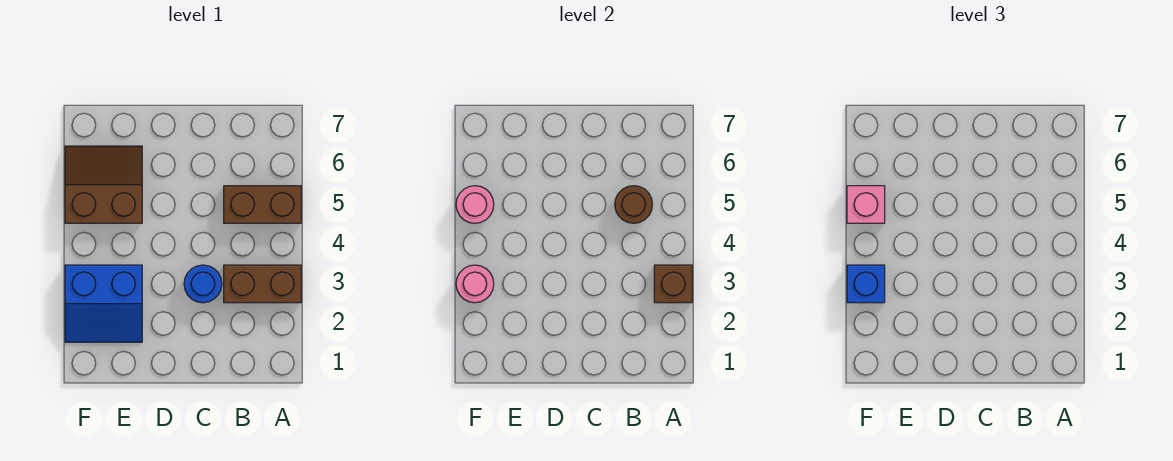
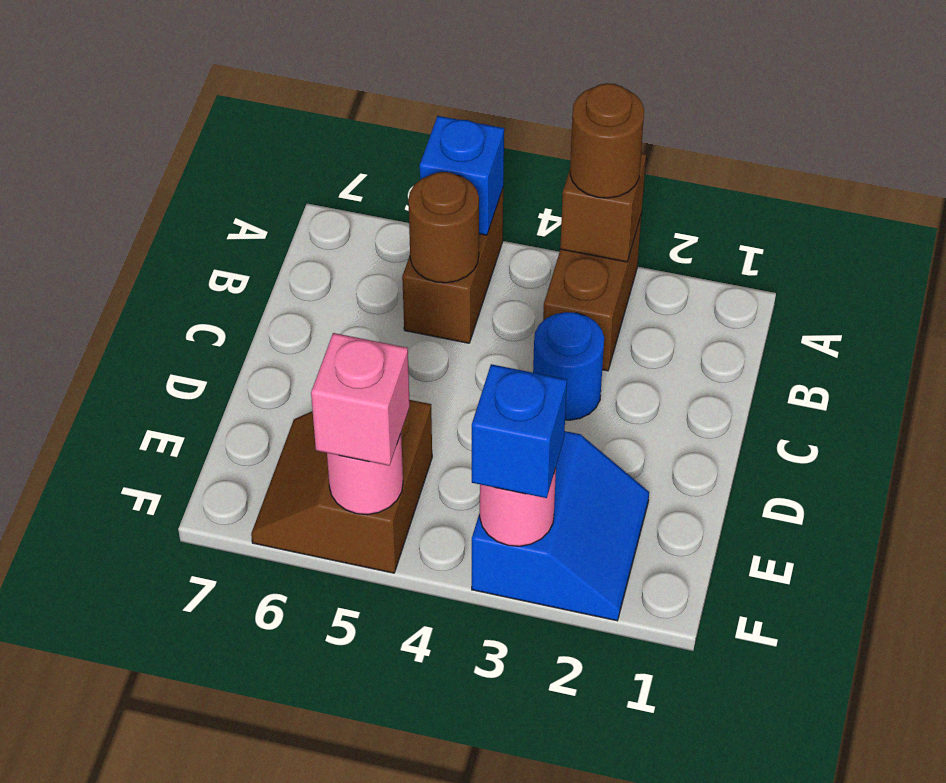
none -> brown 1x1 round brick [570,83,644,198]
none -> blue 1x1 brick [420,116,504,235]

